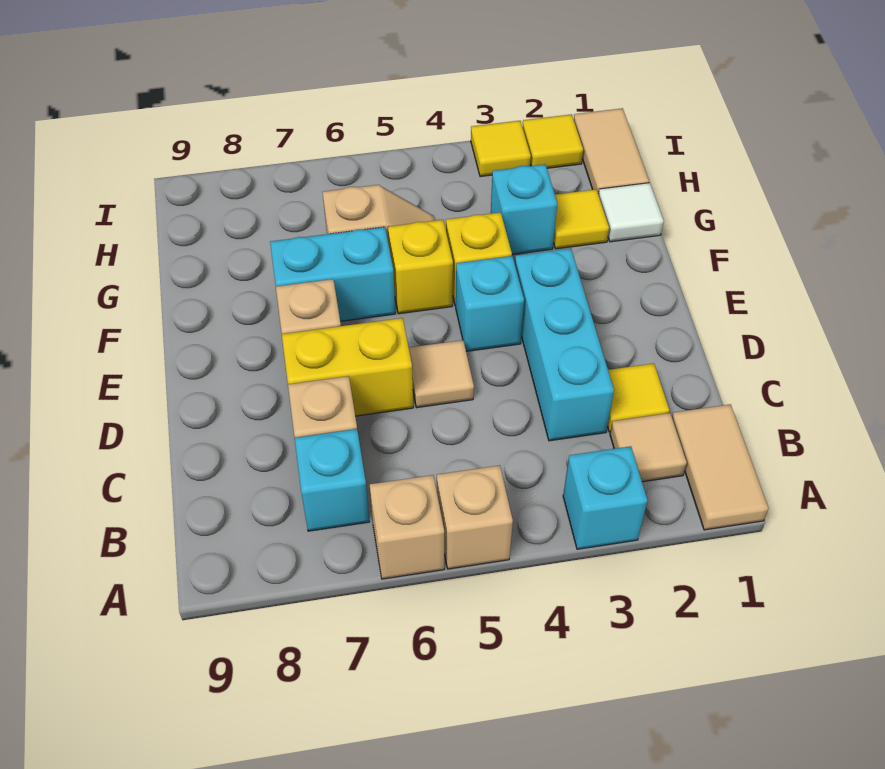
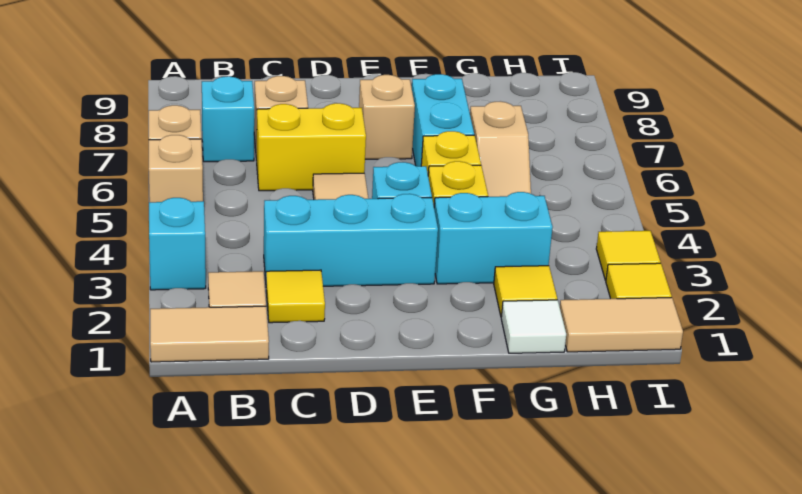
yellow 1x2 brick [282,318,413,416] -> yellow 1x2 brick turned to [257,103,366,191]
cyan 1x1 brick [491,164,557,254] -> cyan 1x2 brick [434,192,553,284]

